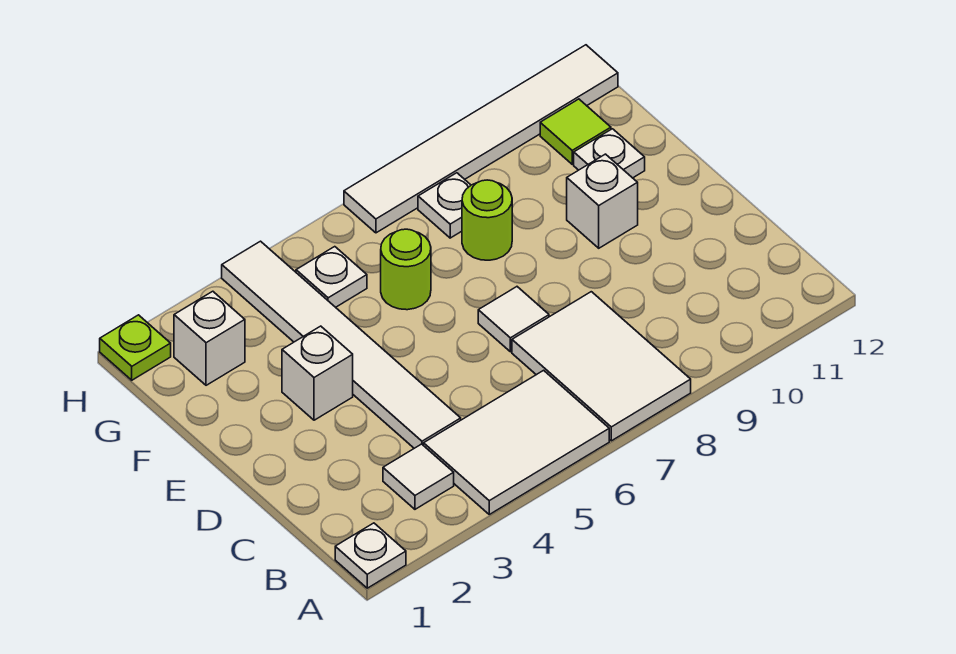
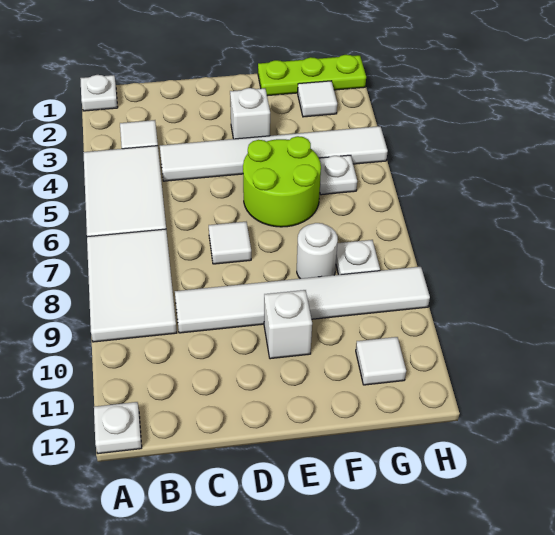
white 2x3 tile [512,292,691,441] -> white 2x3 tile turned to [87,229,177,342]
lime 1x1 round brick [381,229,431,310] -> lime 2x2 round brick [243,136,321,227]
lime 1x1 round brick [462,180,512,260] -> white 1x1 round brick [297,223,338,279]
white 1x1 plate [574,129,645,178] -> white 1x1 plate moved to [94,402,142,454]
white 1x1 brick [174,291,245,385] -> white 1x1 tile [298,81,337,117]
lime 1x1 tile [540,99,611,164] -> white 1x1 tile [356,337,406,385]
lime 1x1 plate [100,315,171,380] -> lime 1x3 plate [258,55,366,96]
white 1x6 tile [344,45,618,233] -> white 1x6 tile turned to [175,267,430,333]

